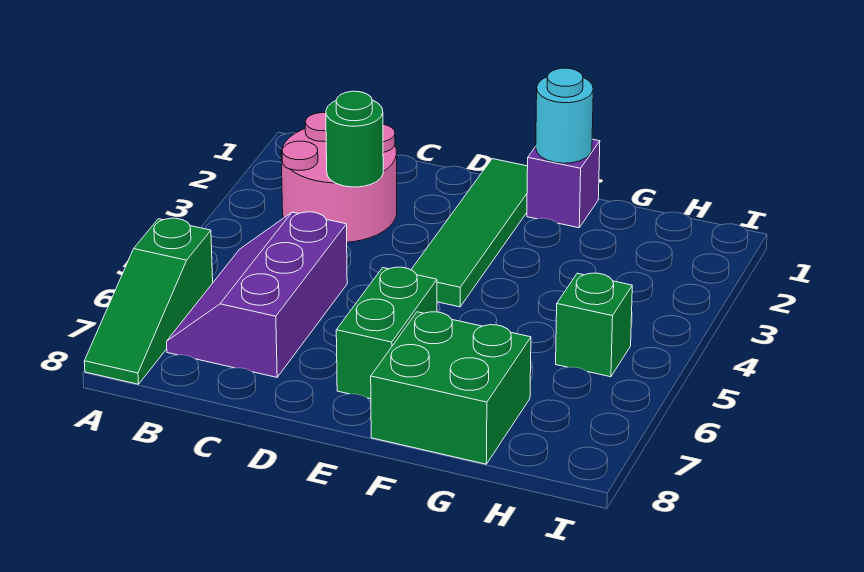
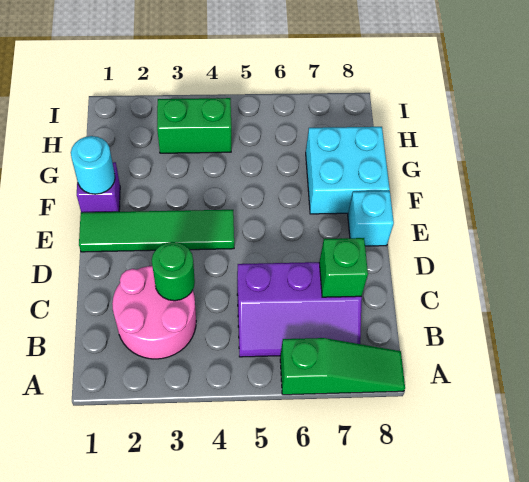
green 1x2 brick [336,267,437,399] -> green 1x2 brick moved to [157,98,231,153]
none -> cyan 1x1 brick [348,191,394,246]
green 2x2 brick [371,312,531,464] -> cyan 2x2 brick [306,127,390,214]
green 1x1 brick [556,273,632,377] -> green 1x1 brick moved to [319,238,368,297]

